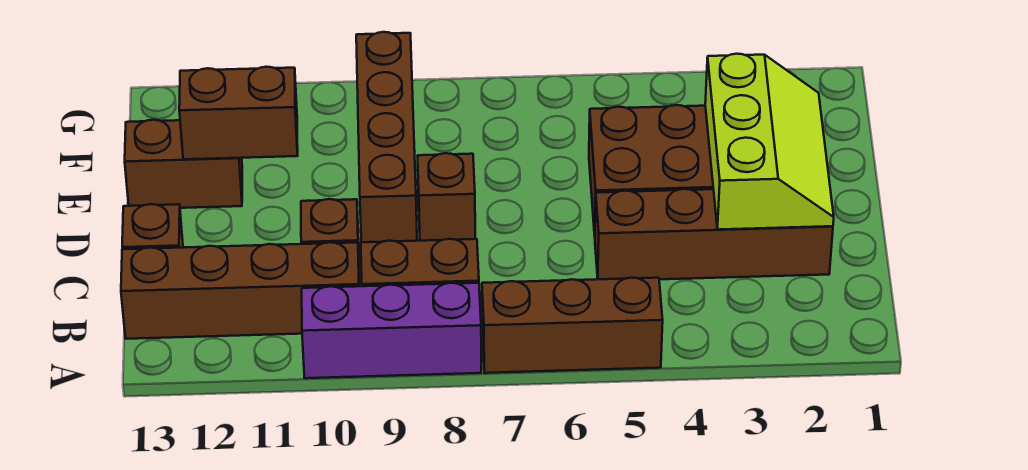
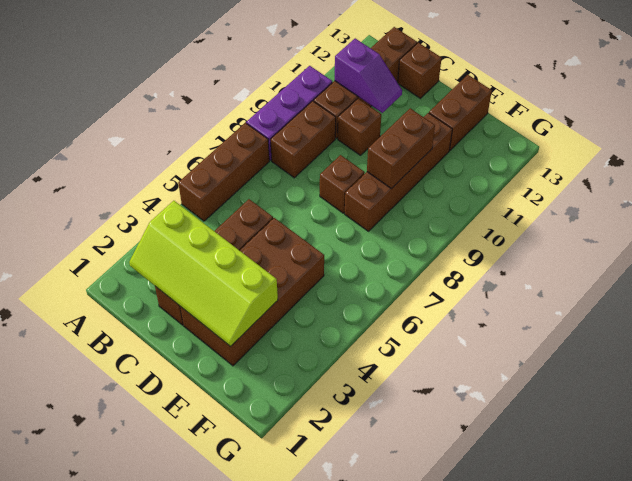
none -> purple 1x2 slope [335,38,402,113]
lime 2x3 slope [705,54,834,230] -> lime 2x4 slope [129,201,278,346]
brown 1x4 brick [356,32,417,242] -> brown 1x4 brick turned to [345,113,452,231]
brown 1x2 brick [179,67,298,159] -> brown 1x2 brick moved to [367,108,435,189]

